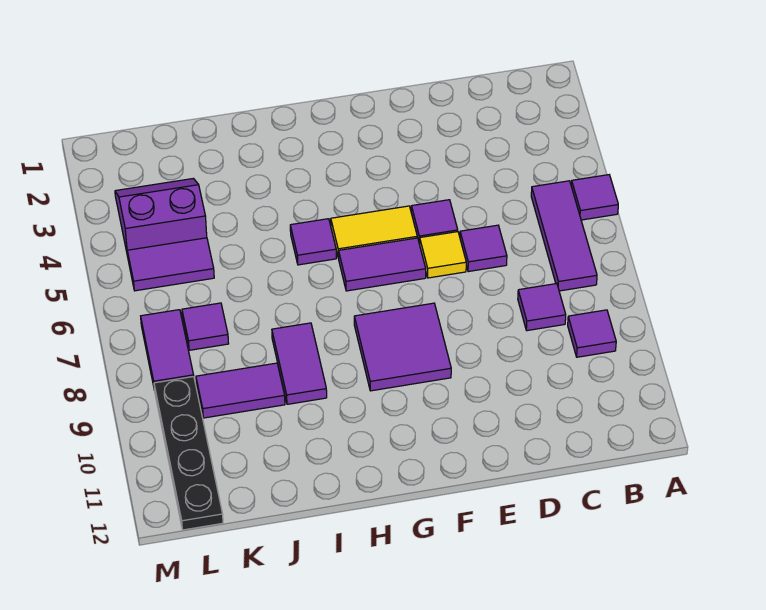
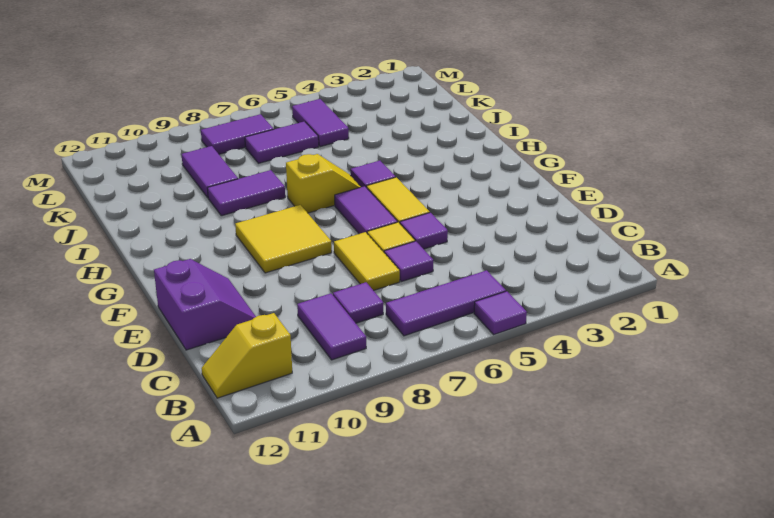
purple 1x1 tile [568,310,616,357] -> purple 1x2 tile [297,293,366,360]
none -> yellow 1x2 slope [202,313,292,398]
none -> yellow 1x2 tile [334,232,400,291]
purple 2x2 tile [354,303,451,391] -> yellow 2x2 tile [235,205,332,273]
none -> yellow 1x2 slope [286,154,361,213]
purple 2x2 slope [115,178,207,256] -> purple 2x2 slope moved to [154,259,256,350]
purple 1x1 tile [182,303,229,350] -> purple 1x2 tile [245,121,319,163]
black 1x4 plate [154,377,223,530] -> none

